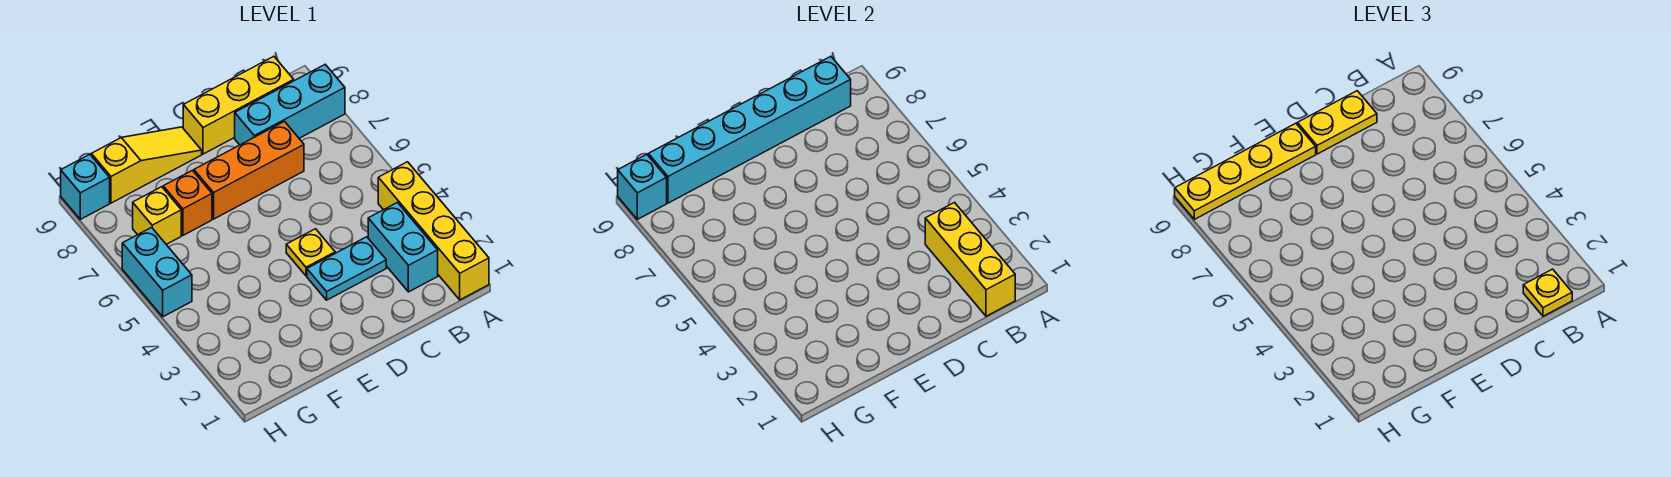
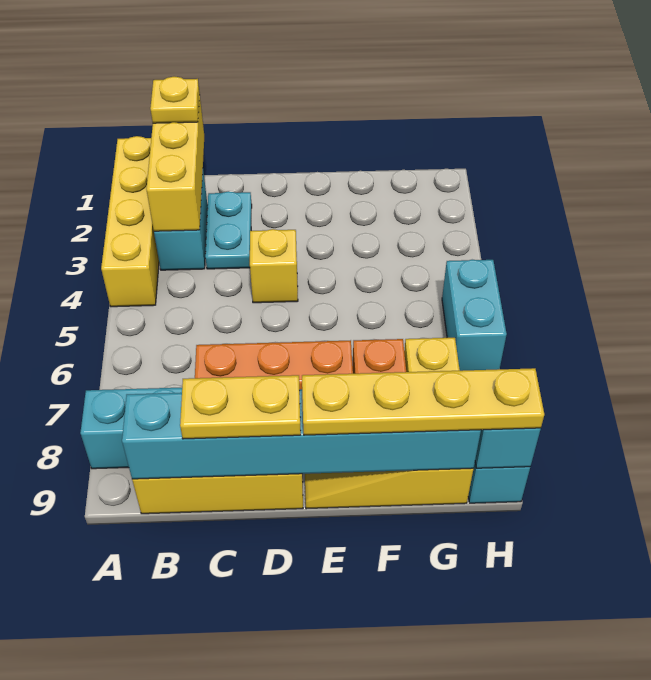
cyan 1x2 plate [307,237,386,300] -> cyan 1x2 plate turned to [205,191,252,269]
yellow 1x1 plate [286,229,335,276] -> yellow 1x1 brick [250,229,298,303]

